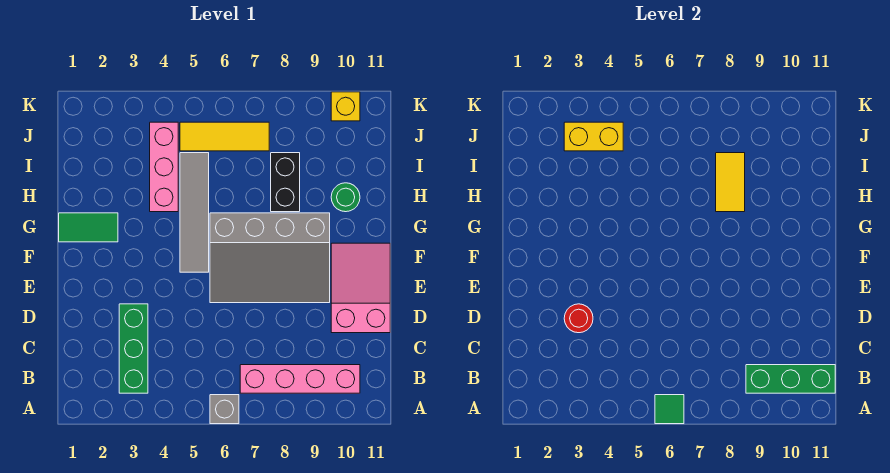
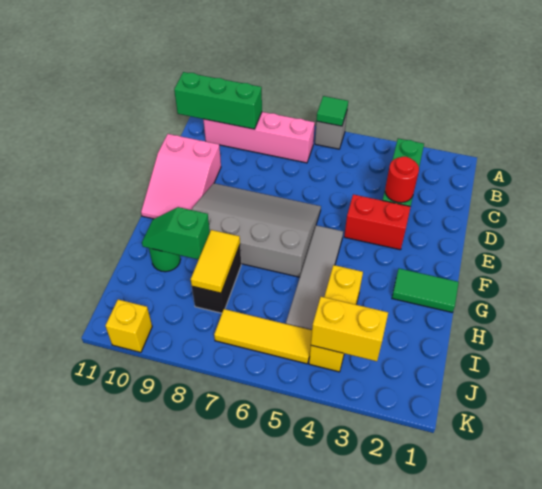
none -> red 1x2 brick [344,194,411,250]
pink 1x3 brick [150,122,178,212] -> yellow 1x3 brick [309,265,363,372]
none -> green 1x2 slope [142,207,210,260]

